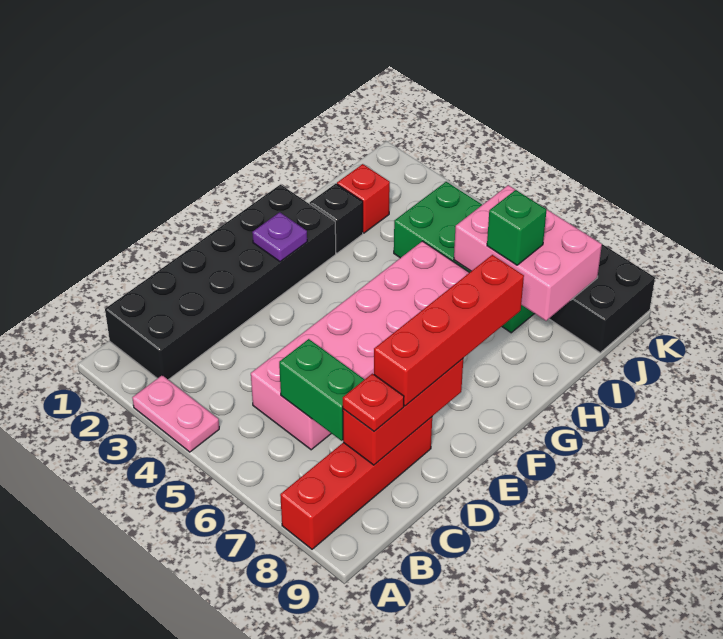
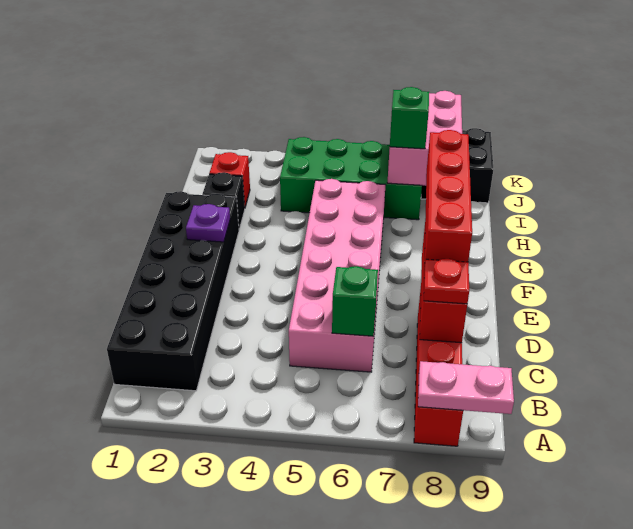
pink 1x2 plate [132,375,219,452] -> pink 1x2 plate moved to [418,361,514,414]
green 1x2 brick [279,339,365,441] -> green 1x1 brick [332,266,378,336]
pink 2x3 brick [454,185,602,321] -> pink 2x3 brick turned to [387,91,462,186]

